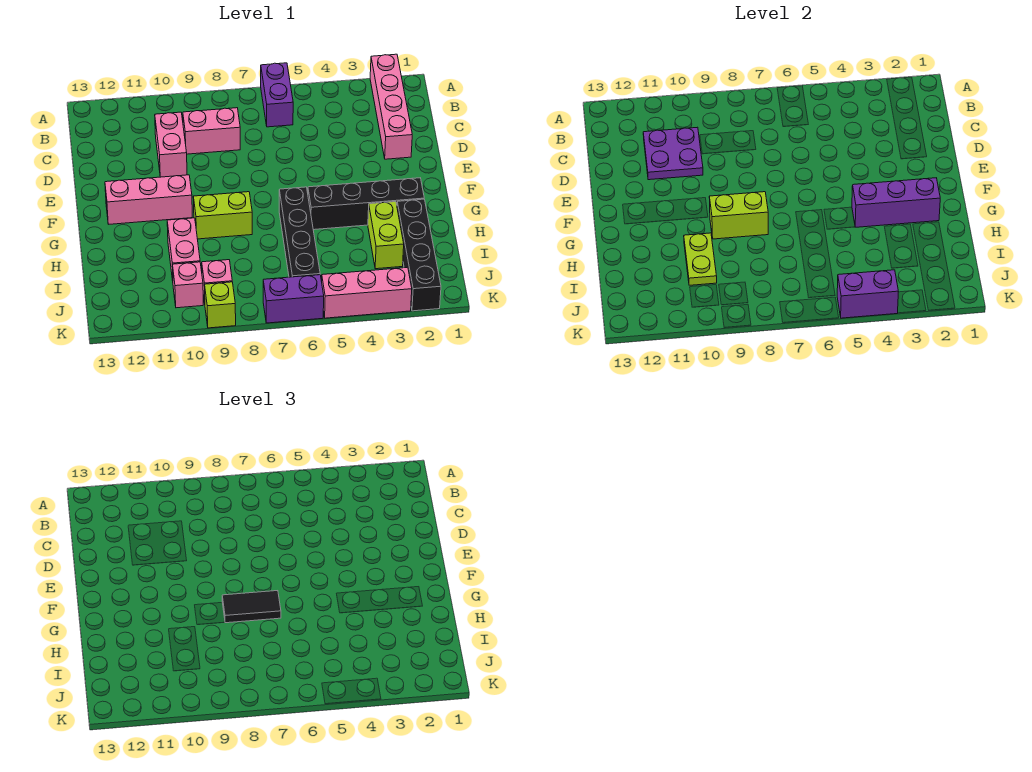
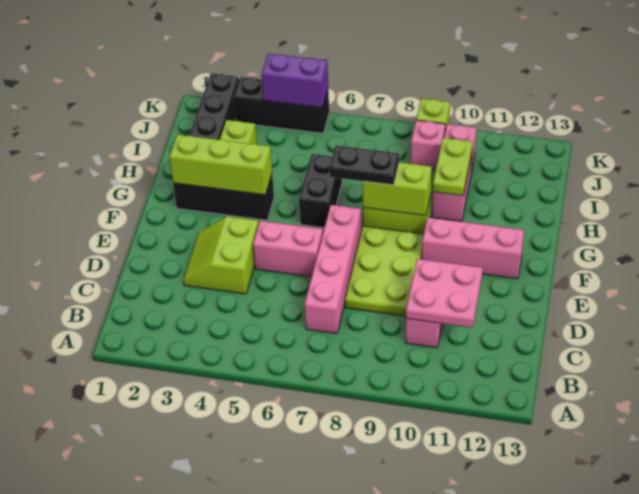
pink 1x4 brick [370,54,412,159] -> pink 1x4 brick moved to [305,205,361,334]
purple 1x2 brick [261,63,293,127] -> none
pink 1x2 brick [183,108,240,154] -> pink 1x2 brick moved to [253,221,323,277]
purple 2x2 plate [643,127,703,180] -> pink 2x2 plate [406,259,483,328]
none -> lime 2x2 slope [183,216,259,294]
none -> lime 2x3 plate [345,226,424,316]
black 1x4 brick [308,178,424,230] -> black 1x3 brick [173,175,274,220]
purple 1x3 brick [852,178,940,227] -> lime 1x3 brick [169,135,272,195]
black 1x4 brick [279,187,320,277] -> black 1x2 brick [299,154,342,228]
black 1x2 tile [222,591,281,623] -> black 1x2 plate [329,146,399,185]
pink 1x3 brick [322,267,412,318] -> black 1x3 brick [234,77,329,133]
purple 1x2 brick [263,275,324,323] -> none

